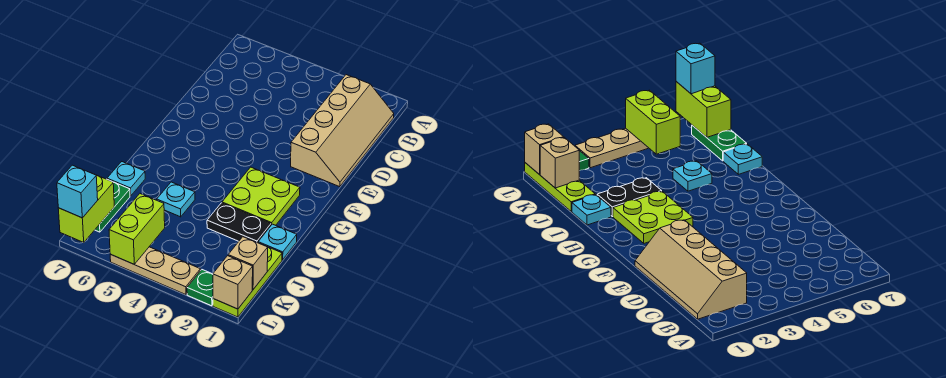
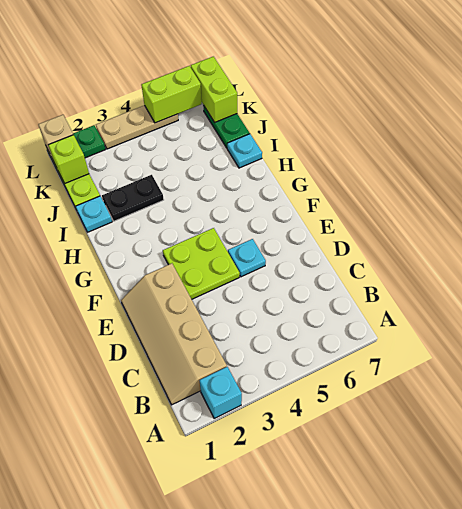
lime 2x2 plate [222,167,300,225] -> lime 2x2 plate moved to [163,228,240,299]
cyan 1x1 plate [157,182,195,217] -> cyan 1x1 plate moved to [228,239,266,277]
tan 1x1 brick [228,237,268,289] -> lime 1x1 brick [48,135,89,184]
lime 1x2 brick [109,194,165,264] -> lime 1x2 brick turned to [141,66,202,123]
cyan 1x1 brick [57,165,98,218] -> cyan 1x1 brick moved to [200,367,242,418]

